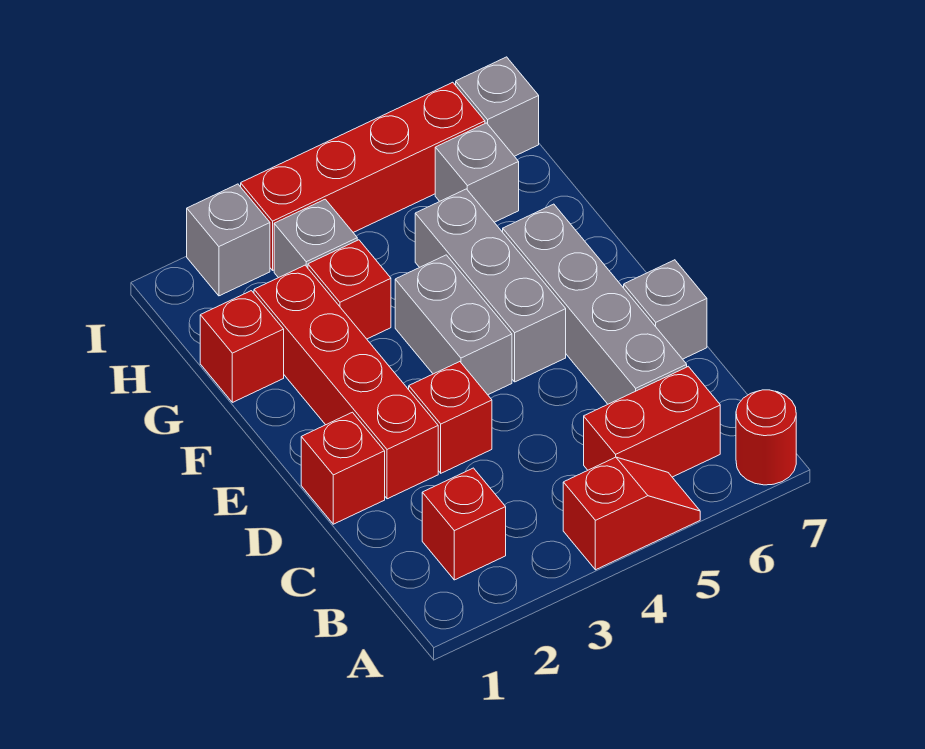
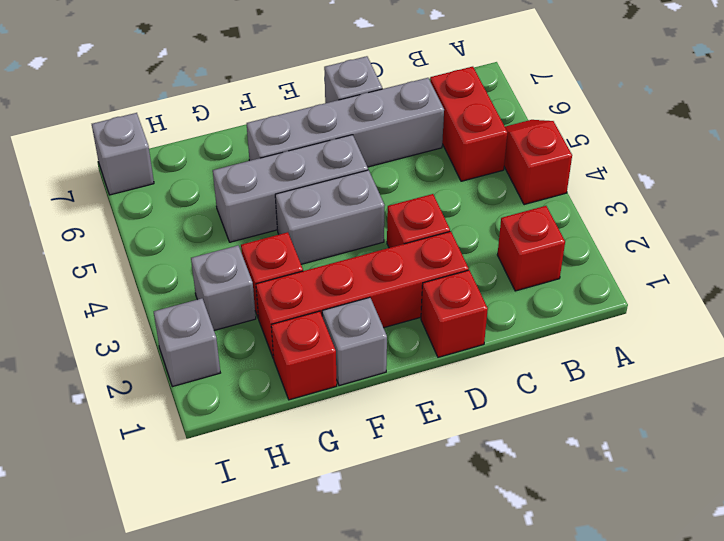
red 1x1 round brick [736,390,796,485] -> none
grey 1x1 brick [435,123,519,222] -> grey 1x1 brick moved to [322,297,387,386]
red 1x4 brick [241,82,485,270] -> none

